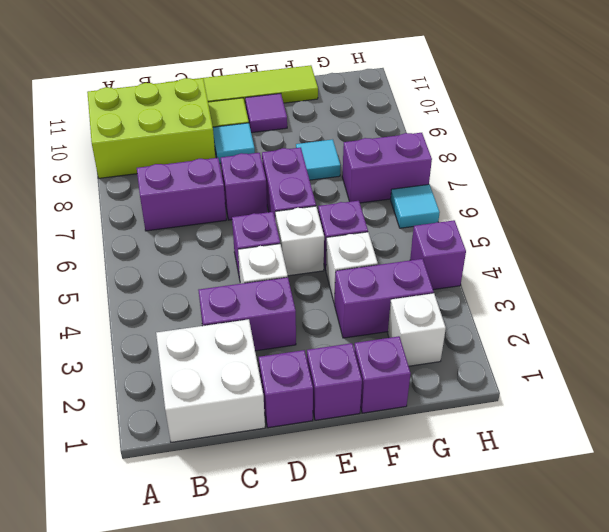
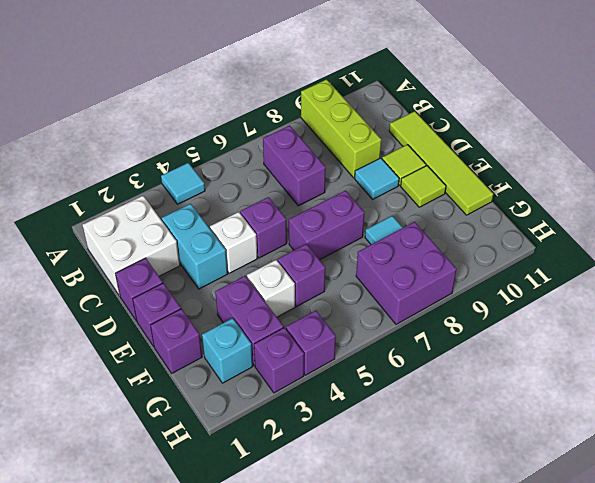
lime 2x3 brick [87,78,215,178] -> lime 1x3 brick [301,79,381,178]
purple 1x2 brick [198,277,296,351] -> cyan 1x2 brick [162,204,228,289]
purple 1x1 brick [221,153,267,220] -> purple 1x1 brick moved to [254,328,304,393]
white 1x1 brick [275,206,324,276] -> none
purple 1x1 tile [245,93,287,133] -> lime 1x1 tile [401,166,446,207]
white 1x1 brick [388,293,446,366] -> cyan 1x1 brick [202,318,253,383]
purple 1x2 brick [342,133,432,203] -> purple 2x2 brick [356,222,456,324]
cyan 1x1 tile [391,184,440,228] -> cyan 1x1 tile moved to [161,163,205,204]

